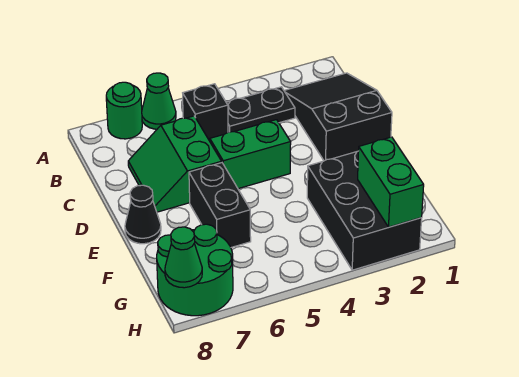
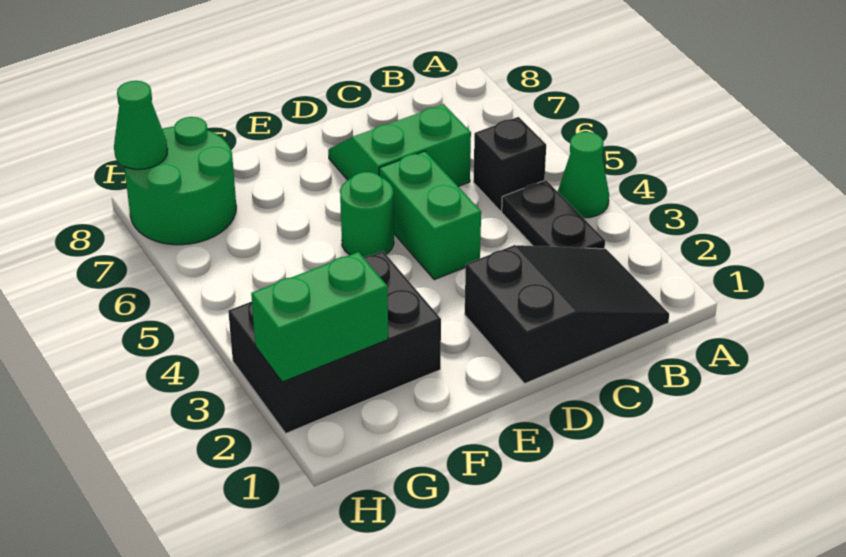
green 1x1 cone [142,73,176,129] -> green 1x1 cone moved to [558,132,609,218]
green 1x1 round brick [106,82,142,139] -> green 1x1 round brick moved to [340,172,394,257]
black 1x2 brick [189,163,251,247] -> none
black 1x1 cone [125,185,161,244] -> none

